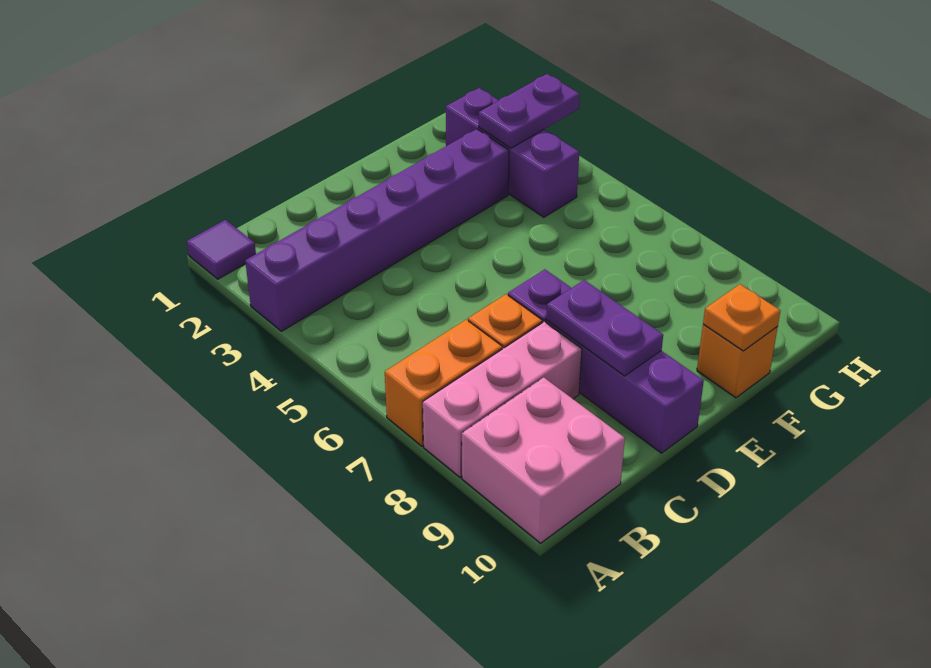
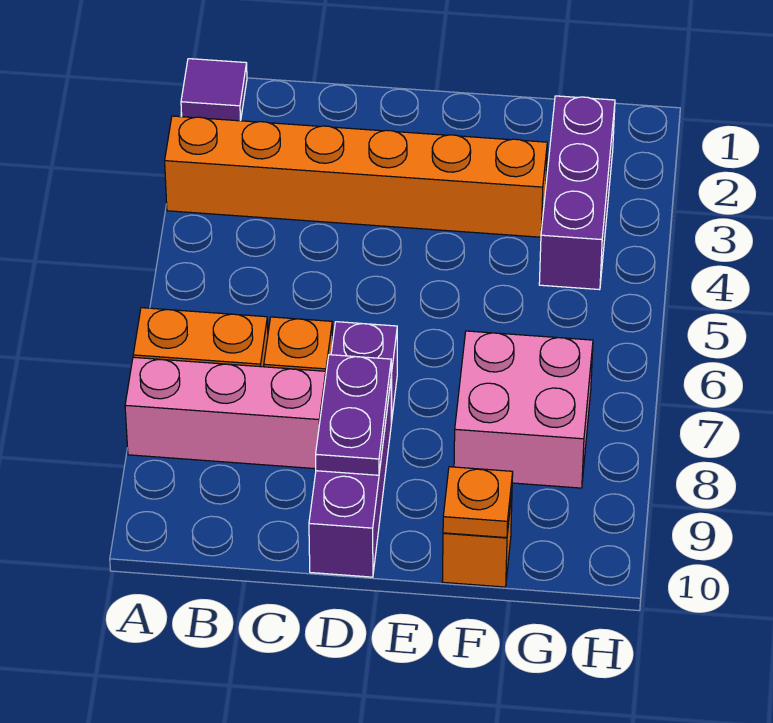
purple 1x6 brick [245,129,509,331] -> orange 1x6 brick [165,116,547,237]
pink 2x2 brick [462,377,625,543] -> pink 2x2 brick moved to [454,331,593,488]
purple 1x2 plate [479,74,580,148] -> none

